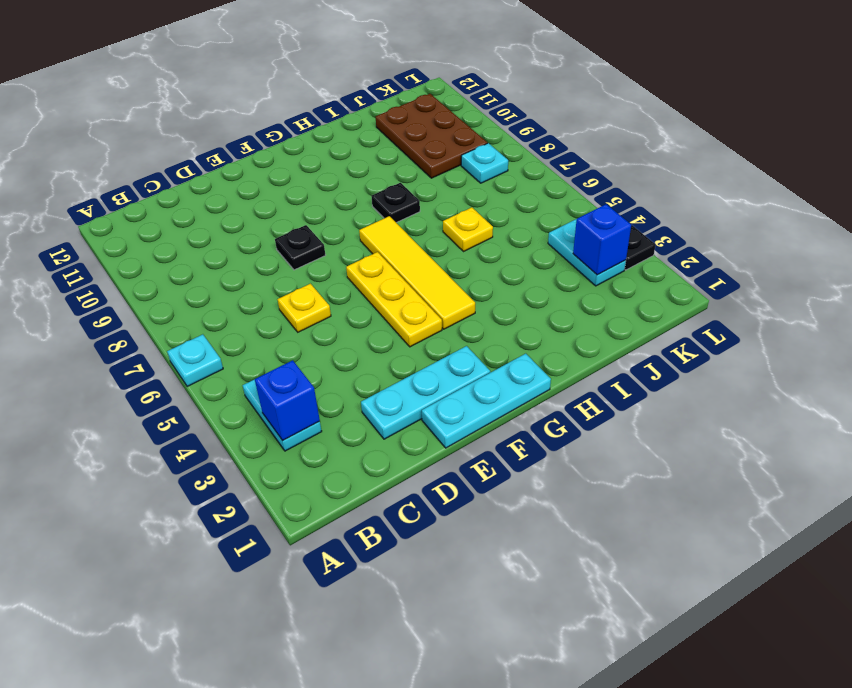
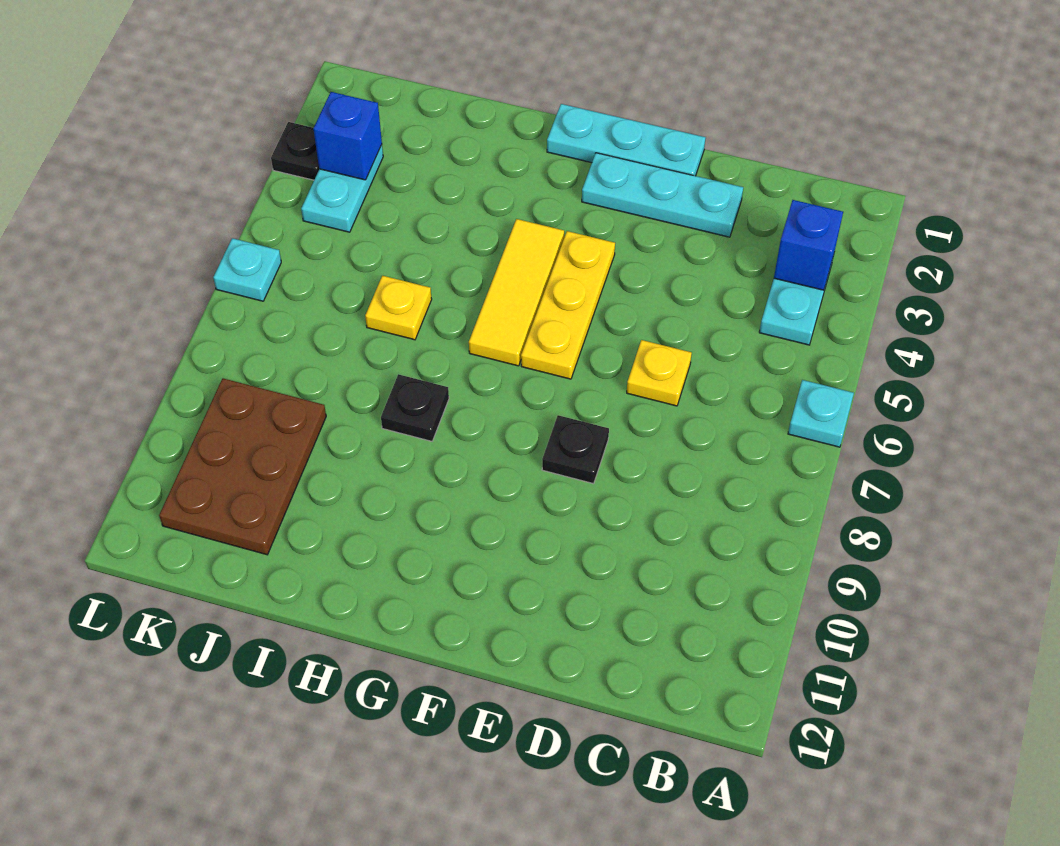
yellow 1x4 tile [359,216,475,329] -> yellow 1x3 tile [469,219,564,366]
cyan 1x1 plate [461,143,508,183] -> cyan 1x1 plate moved to [213,238,281,301]

